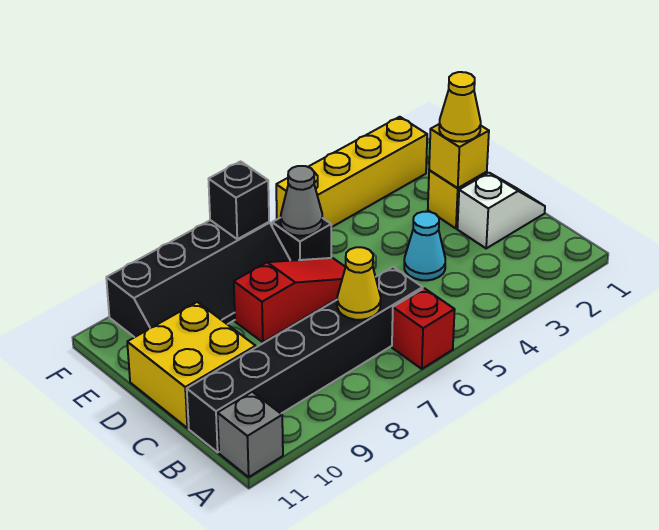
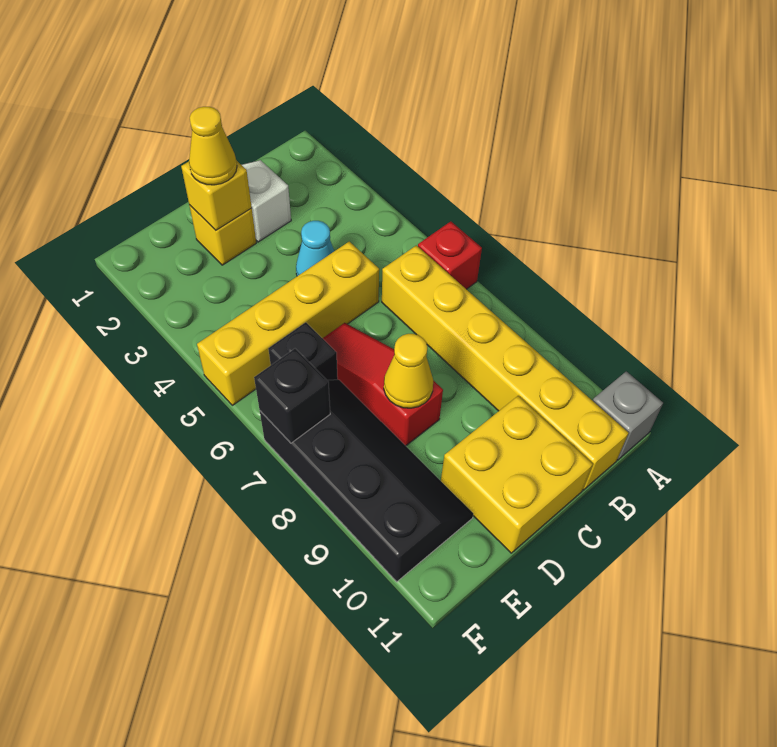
black 1x6 brick [187,267,423,452] -> yellow 1x6 brick [382,245,629,490]
yellow 1x1 cone [337,247,381,320] -> yellow 1x1 cone moved to [384,334,433,408]
grey 1x1 cone [281,166,322,236] -> none
yellow 1x4 brick [276,117,427,227] -> yellow 1x4 brick turned to [197,241,379,405]

